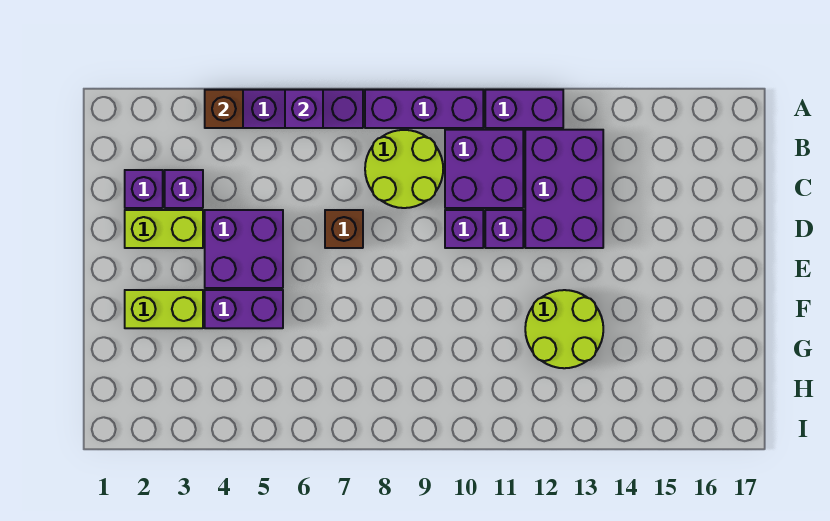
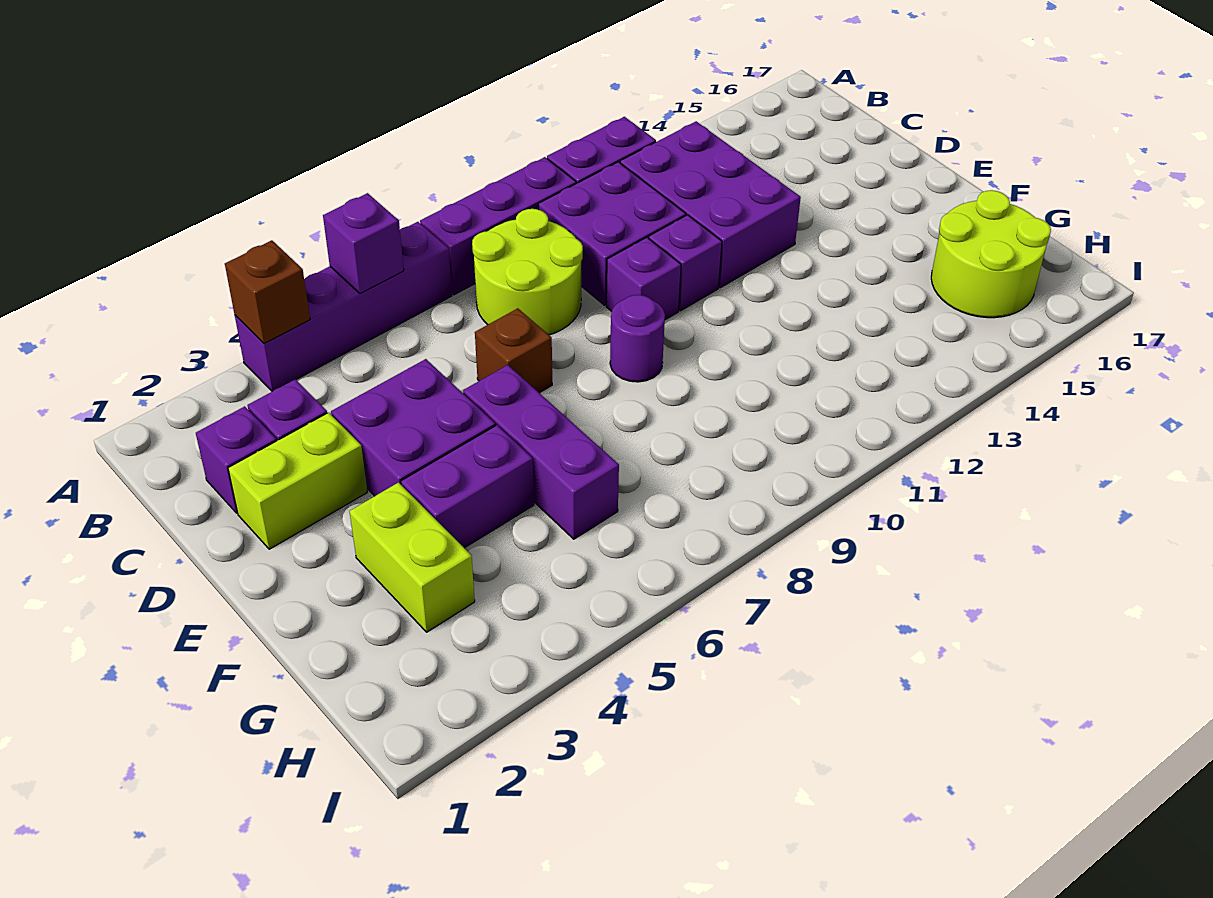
none -> purple 1x3 brick [463,365,619,539]
none -> purple 1x1 round brick [610,295,665,382]
lime 1x2 brick [125,290,203,328] -> lime 1x2 brick turned to [349,483,475,632]
lime 2x2 round brick [525,290,603,368] -> lime 2x2 round brick moved to [931,190,1051,318]

